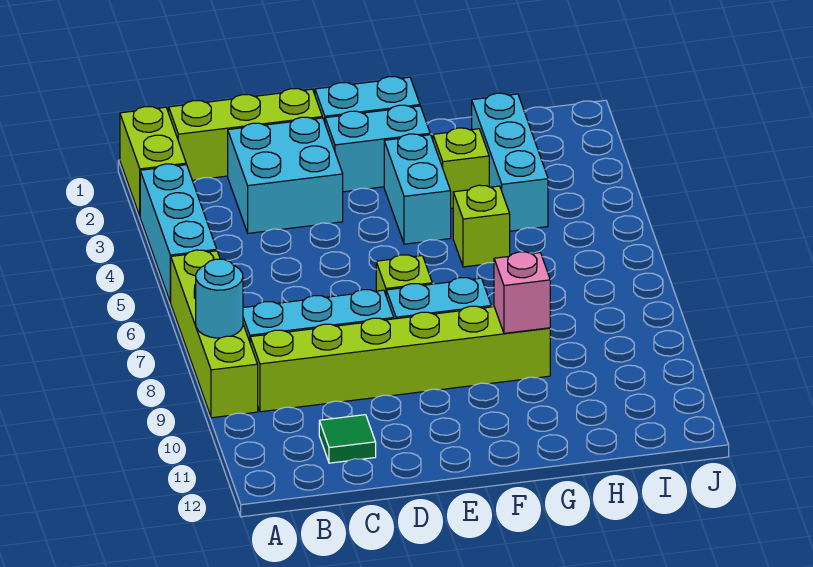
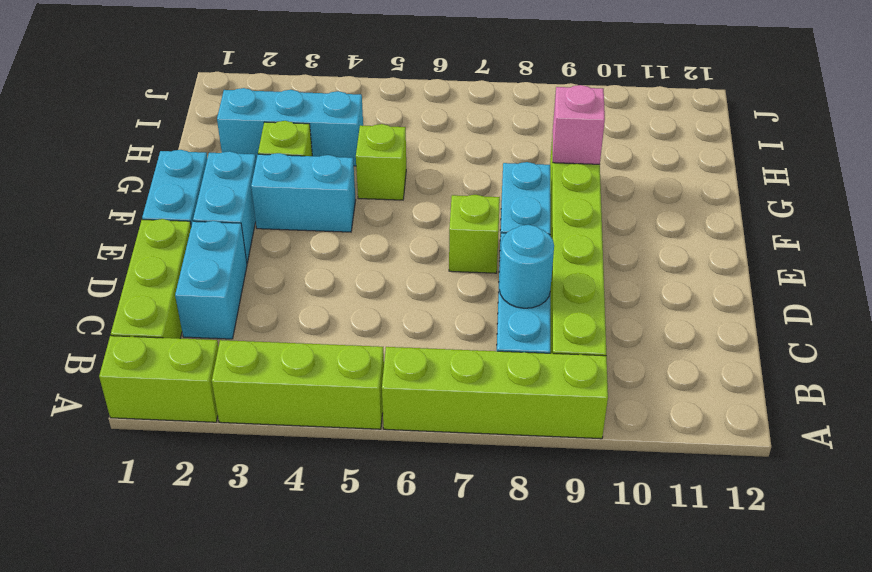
cyan 1x3 brick [140,164,217,303] -> lime 1x3 brick [212,340,384,429]
cyan 1x1 round brick [196,259,243,338] -> cyan 1x1 round brick moved to [499,225,554,308]
cyan 2x2 brick [228,117,343,233] -> cyan 1x2 brick [175,221,247,339]
green 1x1 tile [319,415,376,463] -> none

